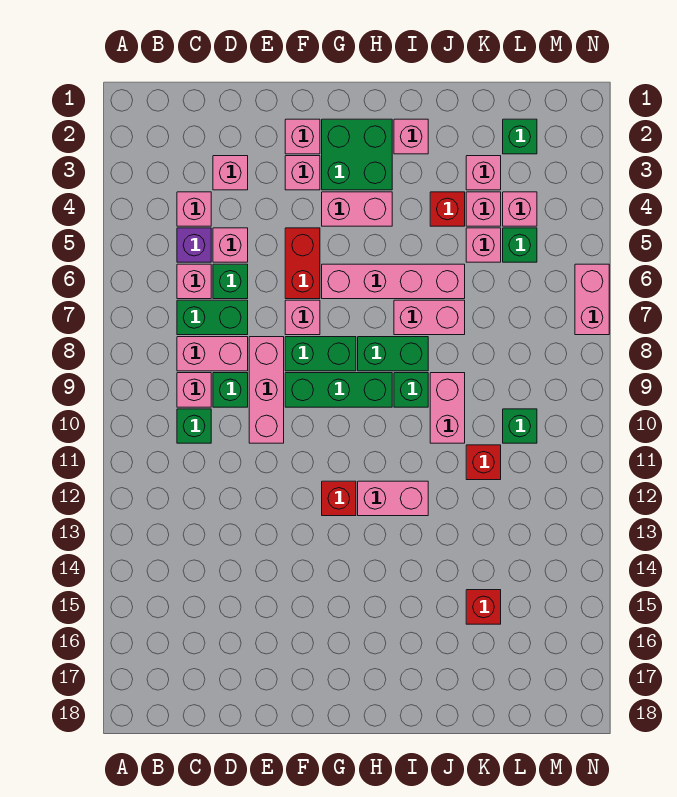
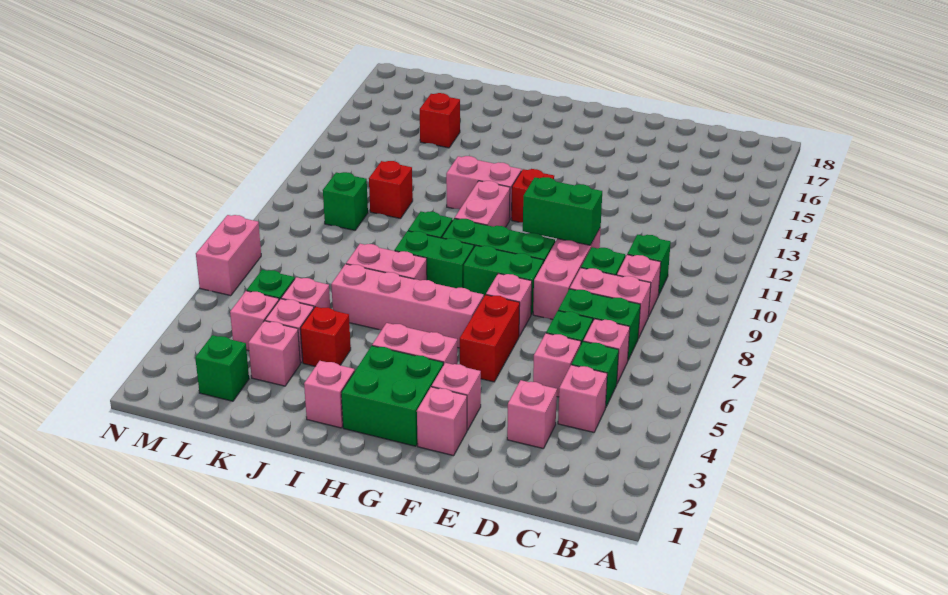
purple 1x1 brick [177,228,211,262] -> green 1x1 brick [572,342,619,408]
none -> green 1x2 brick [523,177,602,245]
pink 1x2 brick [430,373,465,443] -> pink 1x2 brick moved to [455,181,510,227]

